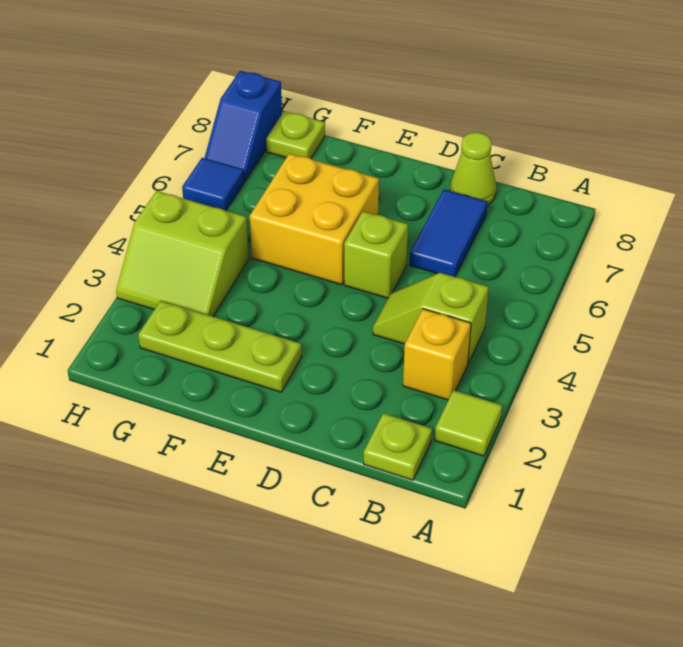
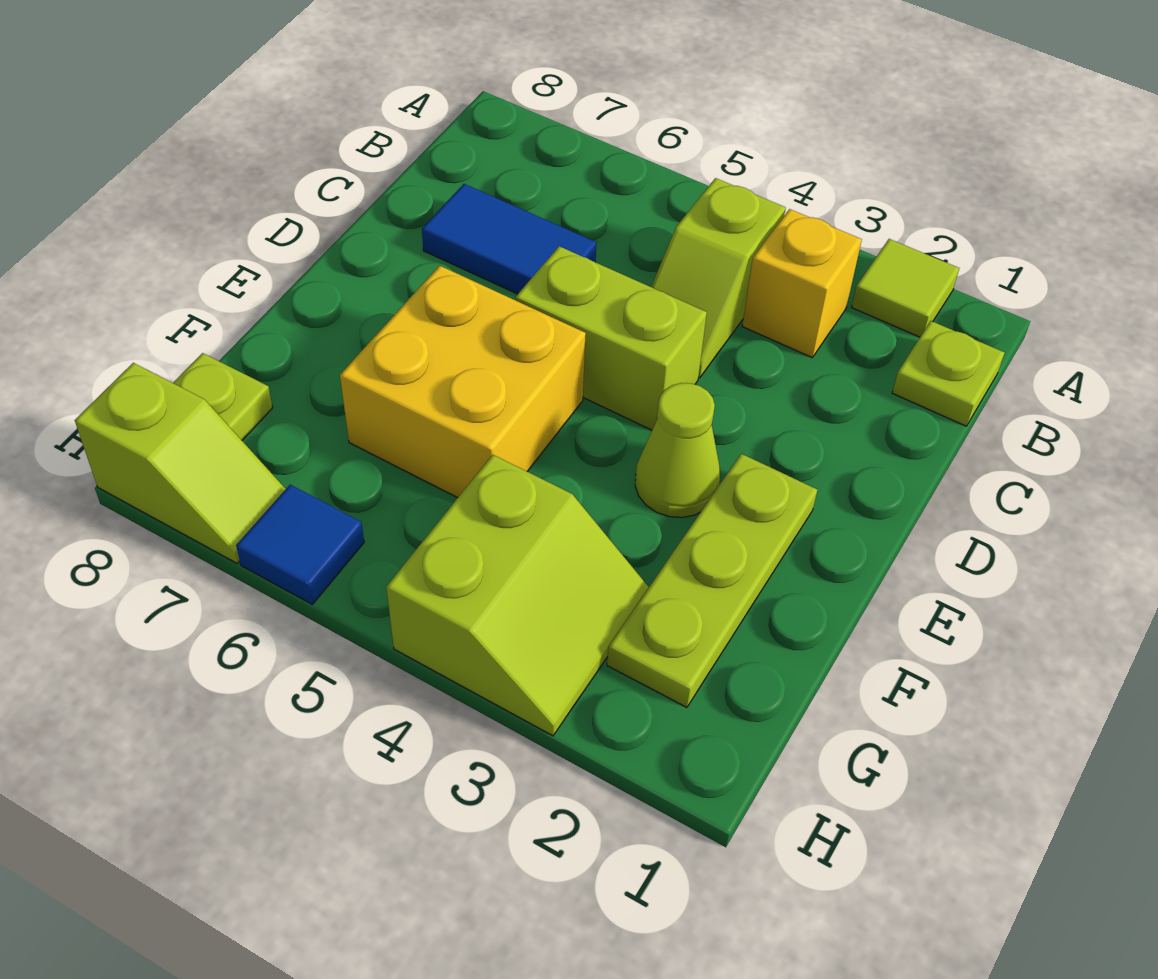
lime 1x1 cone [450,132,496,205] -> lime 1x1 cone moved to [635,383,720,517]
lime 1x1 brick [344,211,408,298] -> lime 1x2 brick [516,246,707,430]
blue 1x2 slope [205,71,282,181] -> lime 1x2 slope [75,363,285,563]

